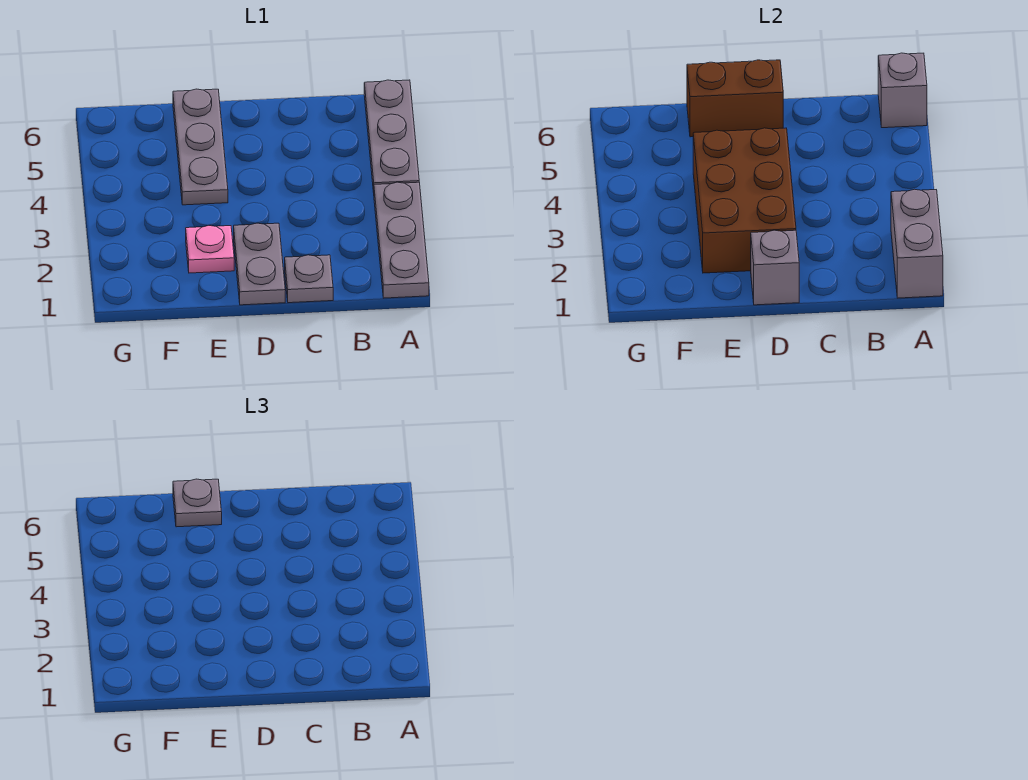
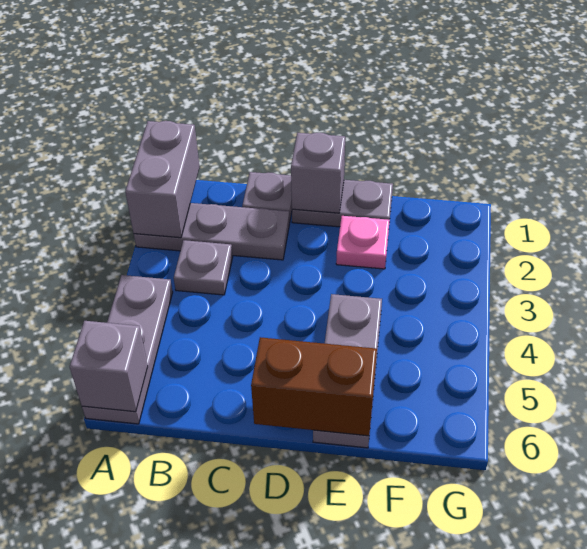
grey 1x3 plate [374,182,429,298] -> grey 1x3 plate turned to [134,203,289,260]
grey 1x2 plate [234,223,285,305] -> grey 1x2 plate turned to [292,180,393,227]
brown 2x3 brick [693,128,796,273] -> none
grey 1x1 plate [173,479,222,527] -> grey 1x1 plate moved to [174,240,233,295]

